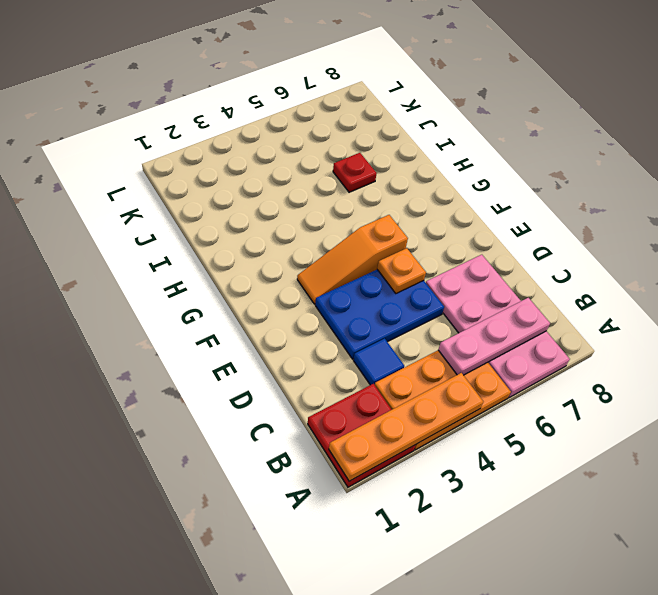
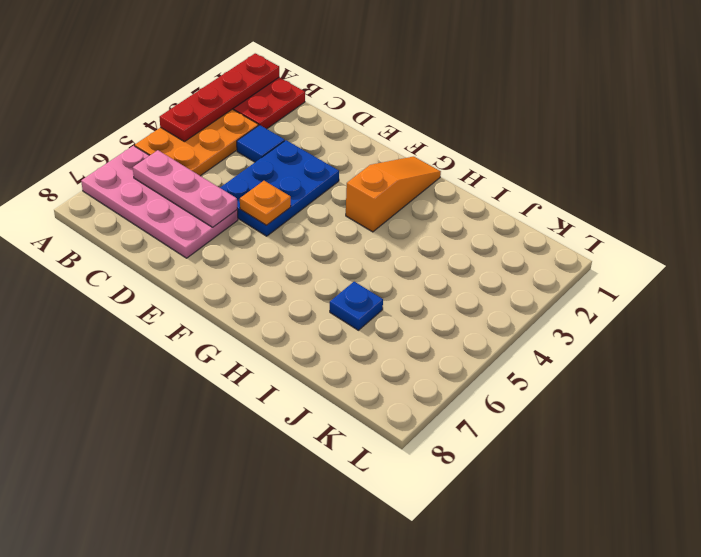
orange 1x4 plate [329,373,483,481] -> red 1x4 plate [159,53,279,142]
pink 1x3 plate [438,298,550,375] -> pink 1x3 plate turned to [133,150,237,227]
orange 1x3 slope [297,215,408,304] -> orange 1x3 slope moved to [346,157,441,232]
red 1x1 plate [333,153,377,192] -> blue 1x1 plate [330,282,383,330]

